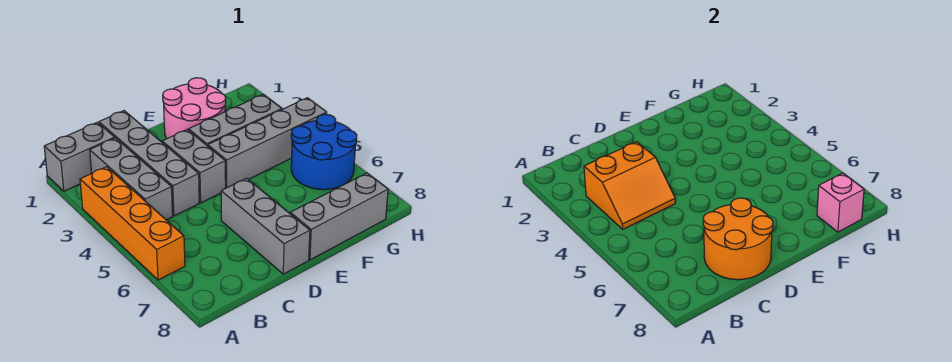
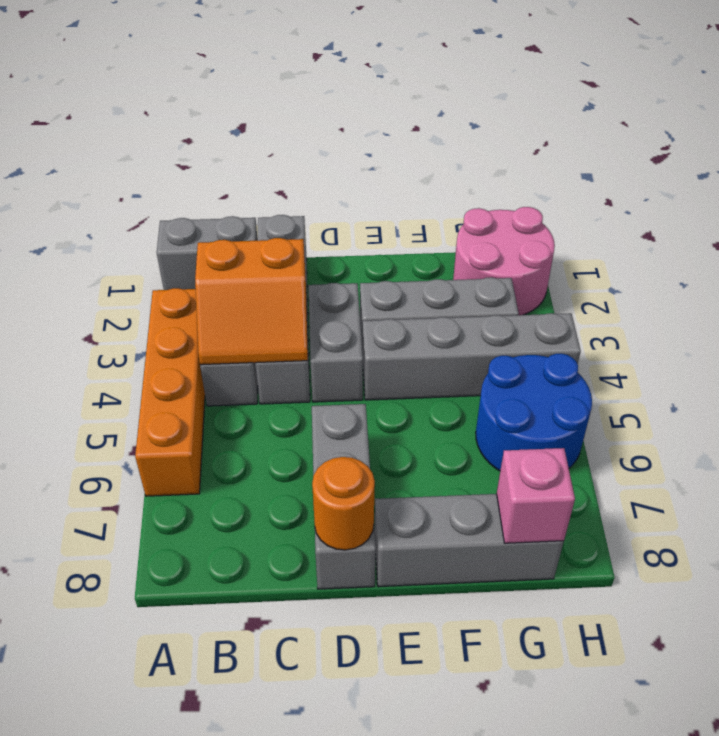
orange 2x2 round brick [703,198,773,280] -> orange 1x1 round brick [312,457,375,550]
pink 2x2 round brick [163,78,226,138] -> pink 2x2 round brick moved to [453,207,555,315]

